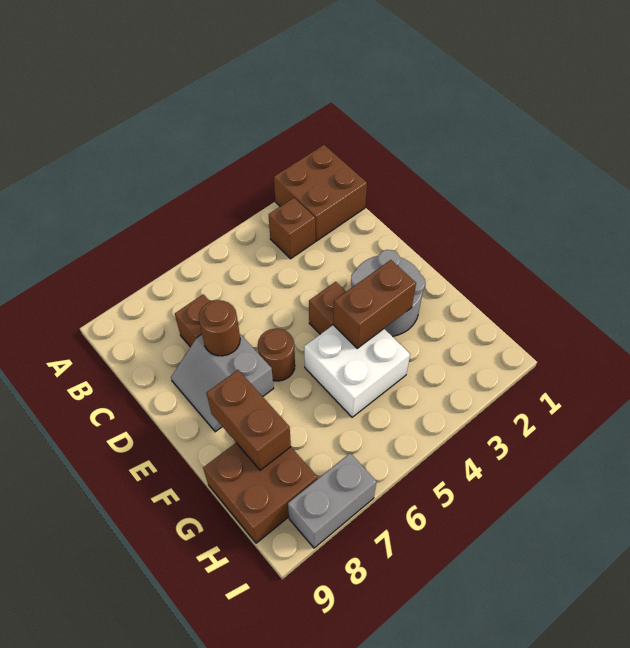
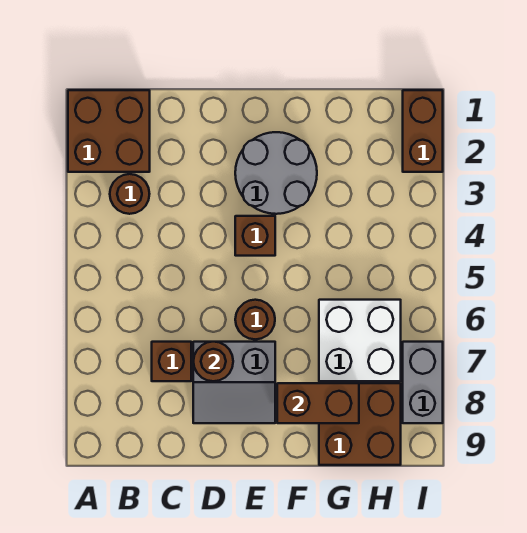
brown 1x1 brick [269,198,315,259] -> brown 1x1 round brick [110,174,149,214]
brown 1x2 brick [333,260,416,348] -> brown 1x2 brick moved to [403,90,443,172]
white 2x2 brick [304,325,410,417] -> white 2x2 brick moved to [319,300,401,381]

